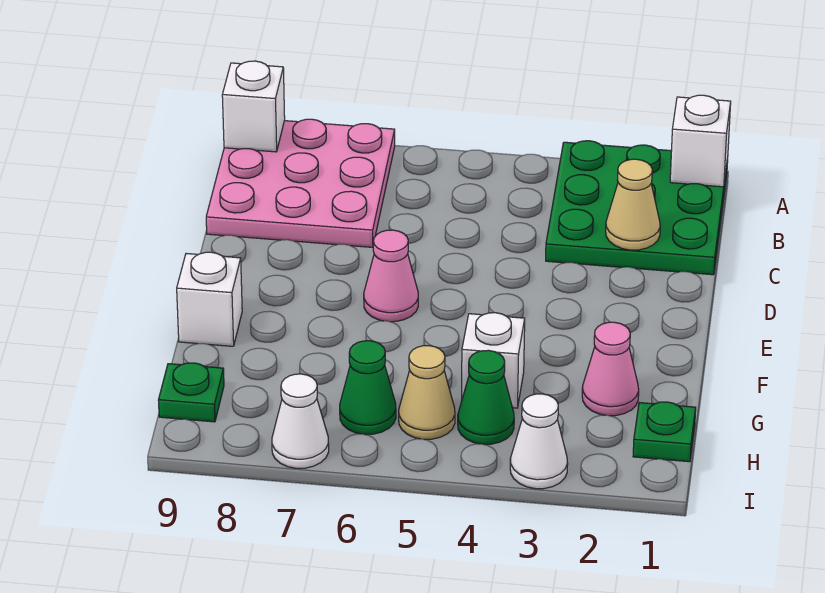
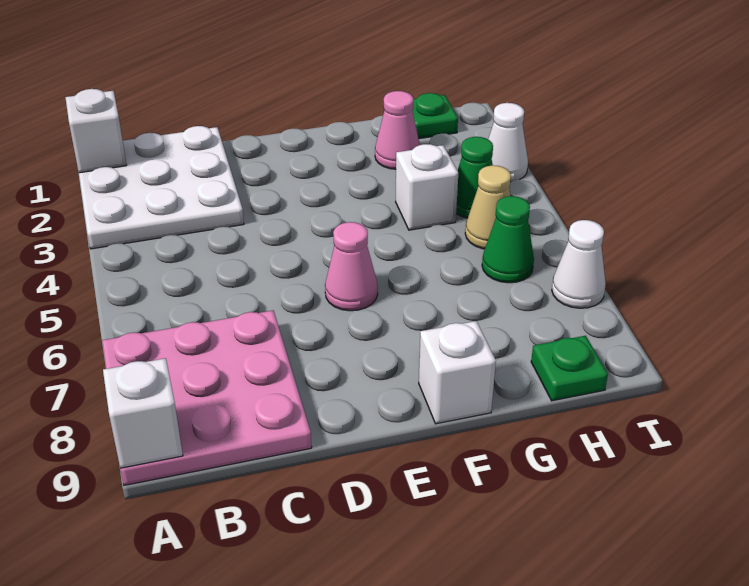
green 3x3 plate [546,141,728,275] -> white 3x3 plate [79,126,244,249]
tan 1x1 cone [606,159,660,250] -> none

